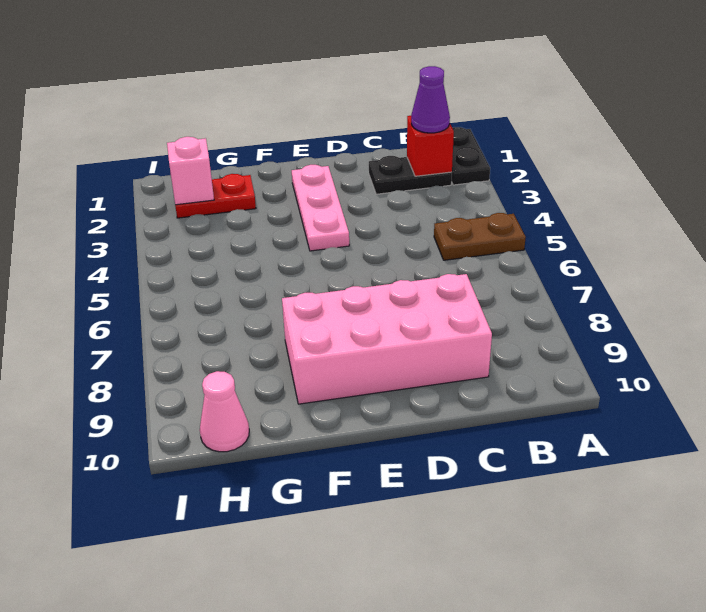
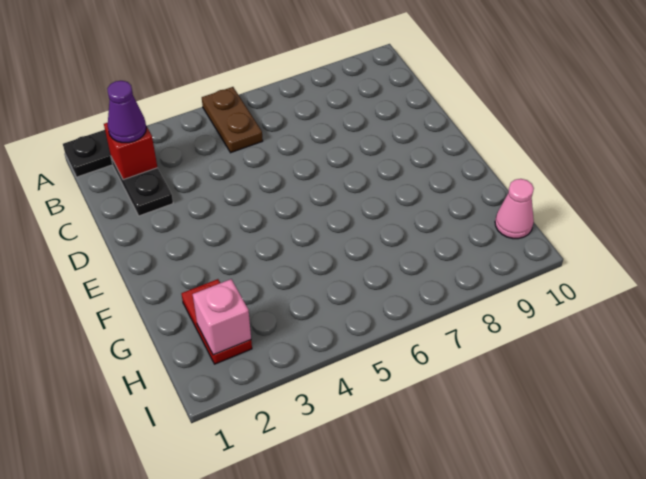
pink 2x4 brick [282,274,492,404] -> none
pink 1x3 plate [292,165,349,251] -> none

